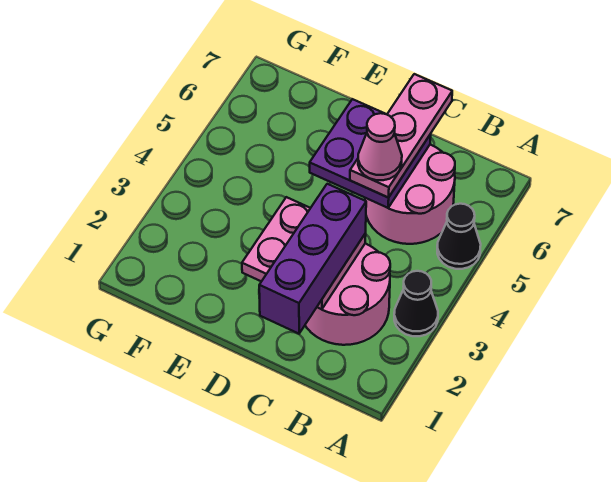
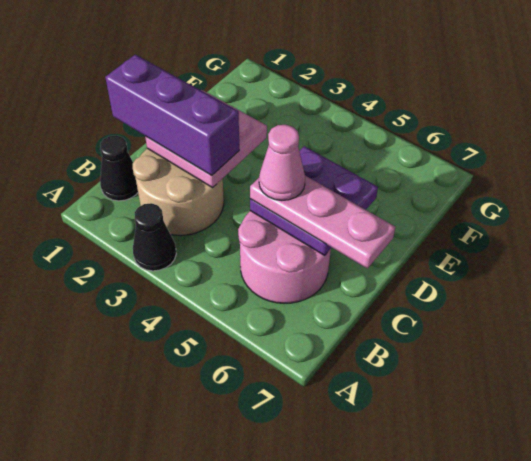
black 1x1 cone [437,204,481,269] -> black 1x1 cone moved to [100,135,138,201]
pink 2x2 round brick [305,244,390,345] -> tan 2x2 round brick [133,148,224,235]

